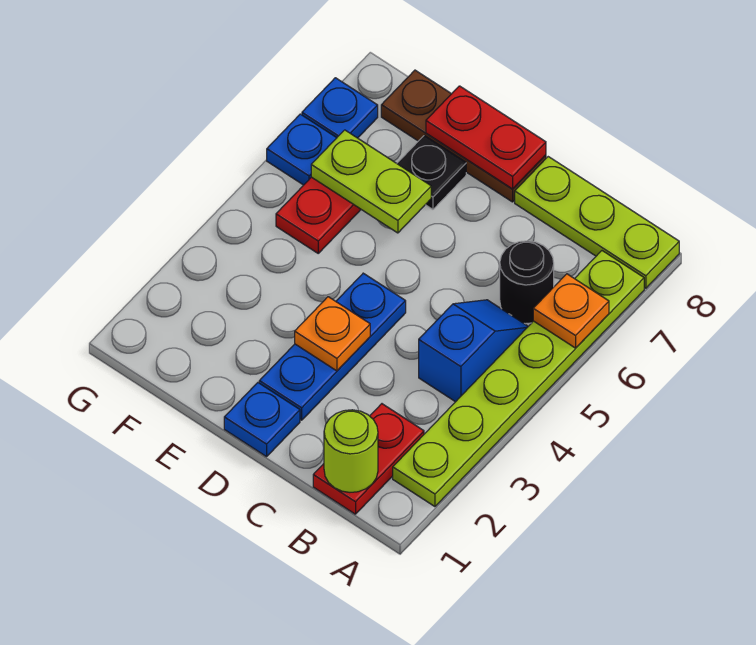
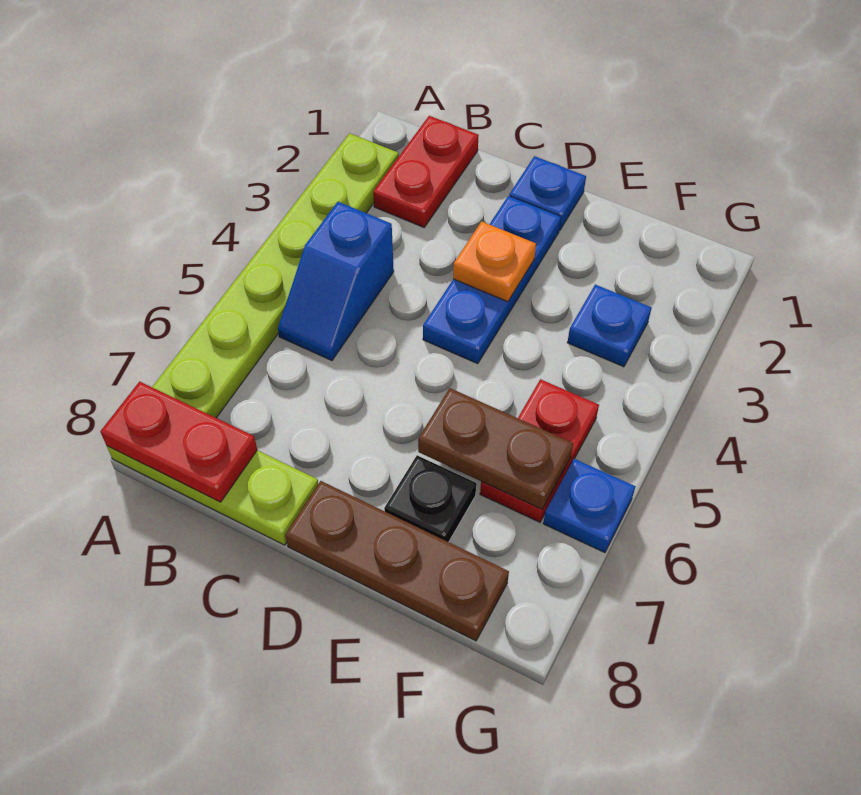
orange 1x1 plate [533,274,609,348] -> none
lime 1x1 round brick [324,410,378,492] -> none
black 1x1 round brick [500,241,554,324] -> none
red 1x2 plate [426,86,546,189] -> red 1x2 plate moved to [100,382,257,502]
lime 1x2 plate [311,130,431,233] -> brown 1x2 plate [418,388,573,509]
blue 1x1 plate [302,78,378,138] -> blue 1x1 plate moved to [567,285,651,367]

